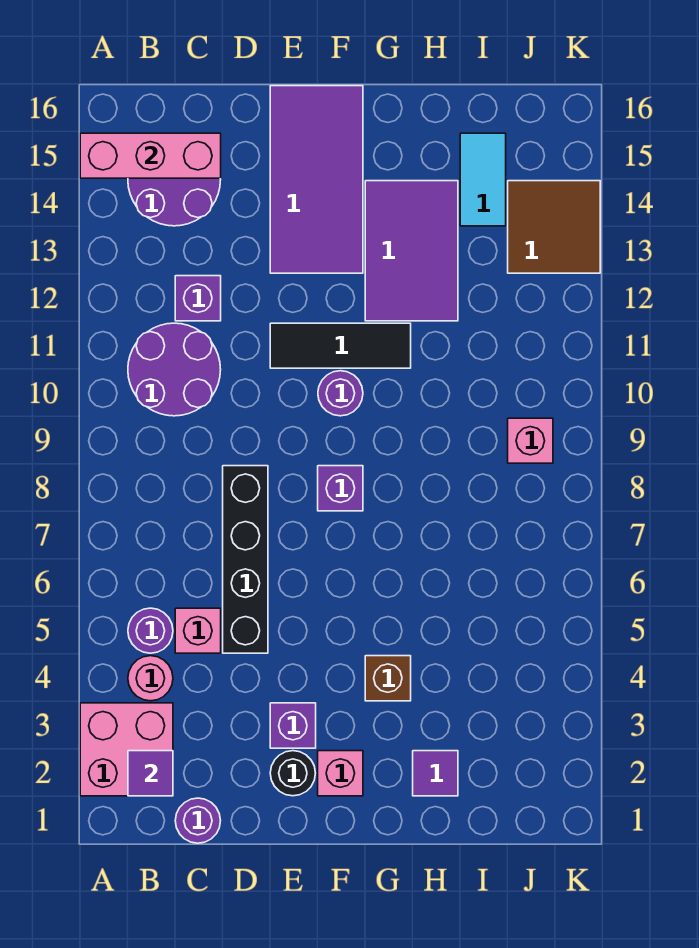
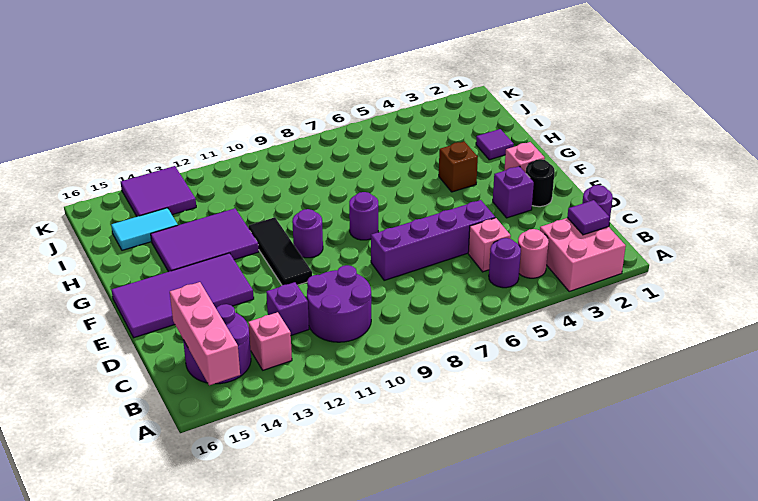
black 1x4 brick [223,466,268,653] -> purple 1x4 brick [371,200,495,280]
purple 1x1 brick [318,466,363,511] -> purple 1x1 round brick [349,192,378,240]
pink 1x1 brick [508,418,553,463] -> pink 1x1 brick moved to [248,312,292,370]
brown 2x2 tile [508,181,600,273] -> purple 2x2 tile [121,166,196,217]

